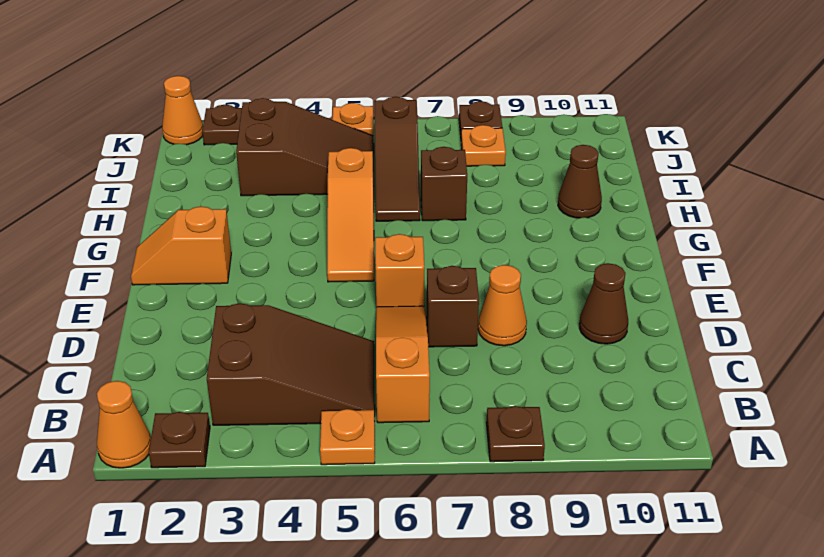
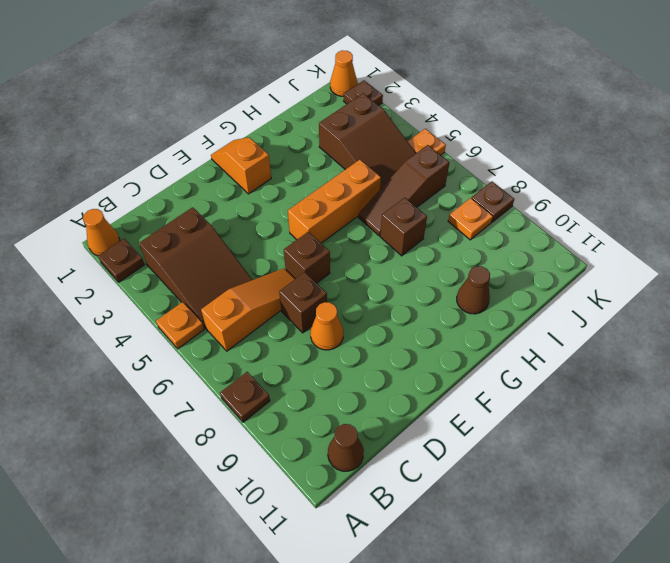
brown 1x1 cone [579,263,628,344] -> brown 1x1 cone moved to [328,424,364,471]
orange 1x1 brick [375,234,424,307] -> brown 1x1 brick [284,232,330,283]
orange 1x3 slope [327,148,374,282] -> orange 1x3 brick [288,160,381,243]

